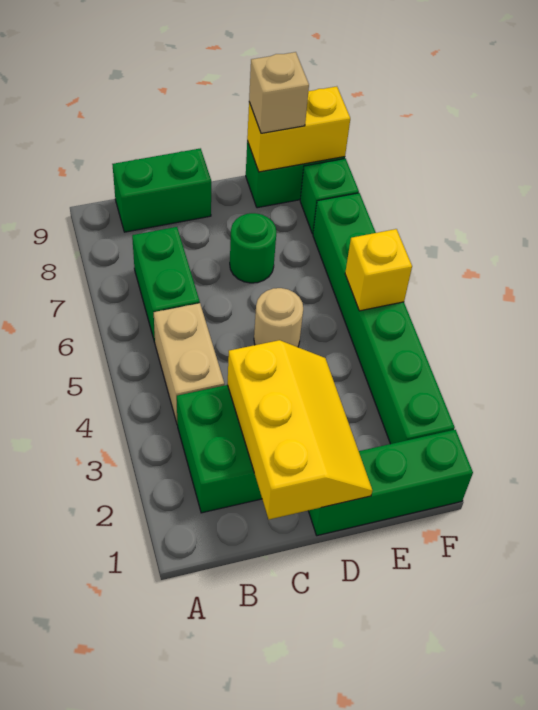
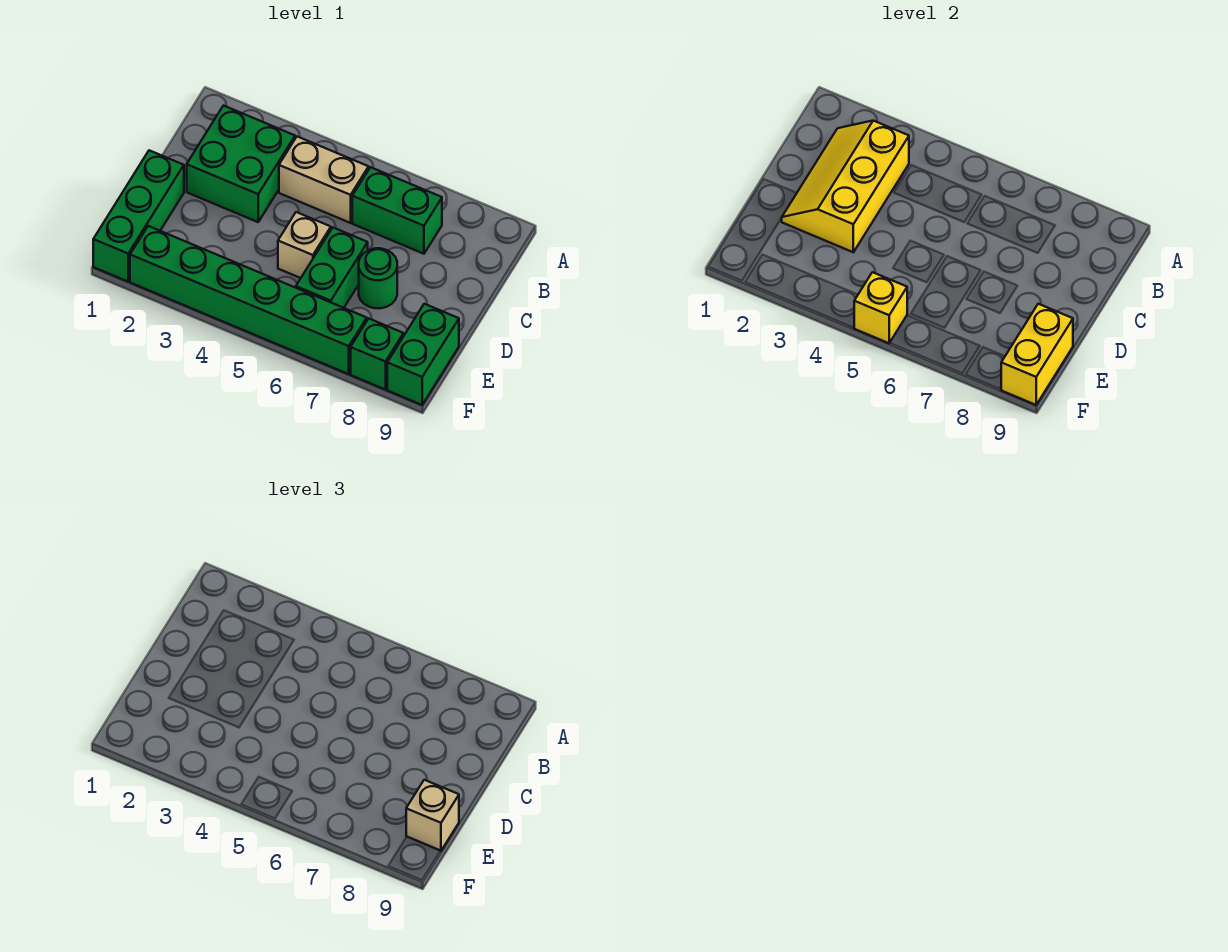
green 1x2 brick [112,148,211,232] -> green 1x2 brick moved to [296,228,368,308]
yellow 2x3 slope [228,340,372,519] -> yellow 2x3 slope turned to [782,121,909,252]
tan 1x1 round brick [254,288,303,347] -> tan 1x1 brick [278,212,331,278]

